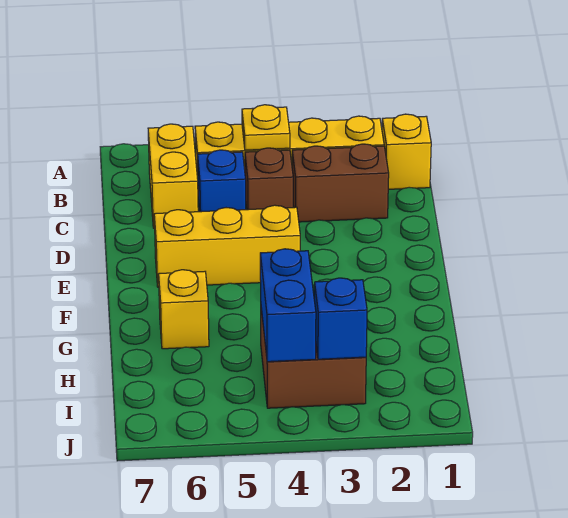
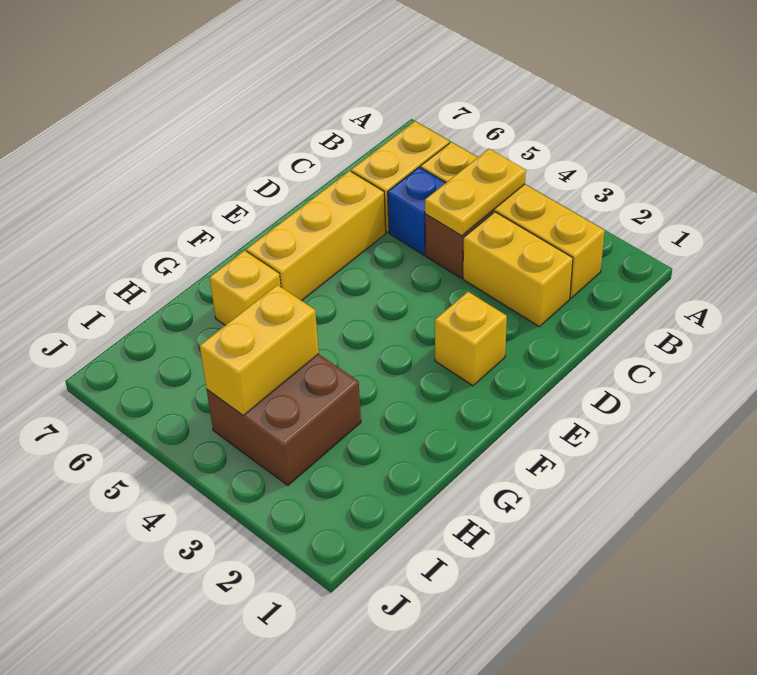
yellow 1x1 brick [382,114,431,189] -> yellow 1x1 brick moved to [435,292,507,386]
yellow 1x1 plate [242,105,290,150] -> yellow 1x2 plate [425,149,526,236]
brown 1x2 brick [292,144,389,222] -> yellow 1x2 brick [463,212,573,326]
yellow 1x3 brick [154,205,300,287] -> yellow 1x3 brick turned to [247,171,386,301]
blue 1x2 brick [260,249,316,362] -> yellow 1x2 brick [200,285,319,415]
blue 1x1 brick [314,278,367,359] -> none

